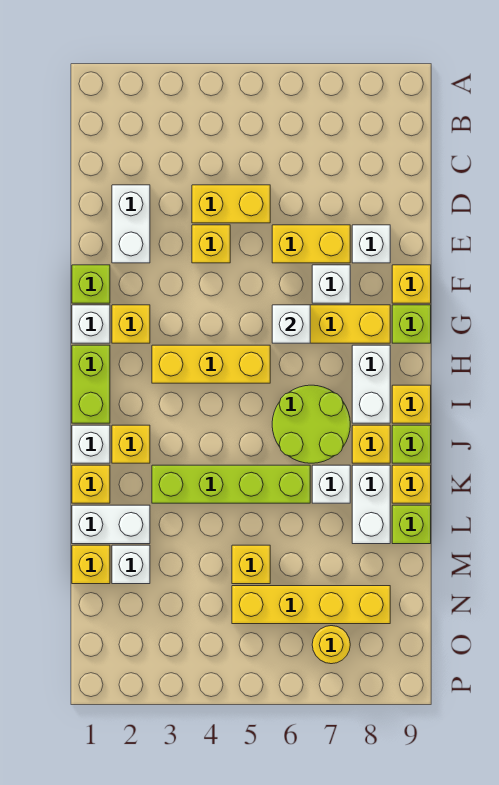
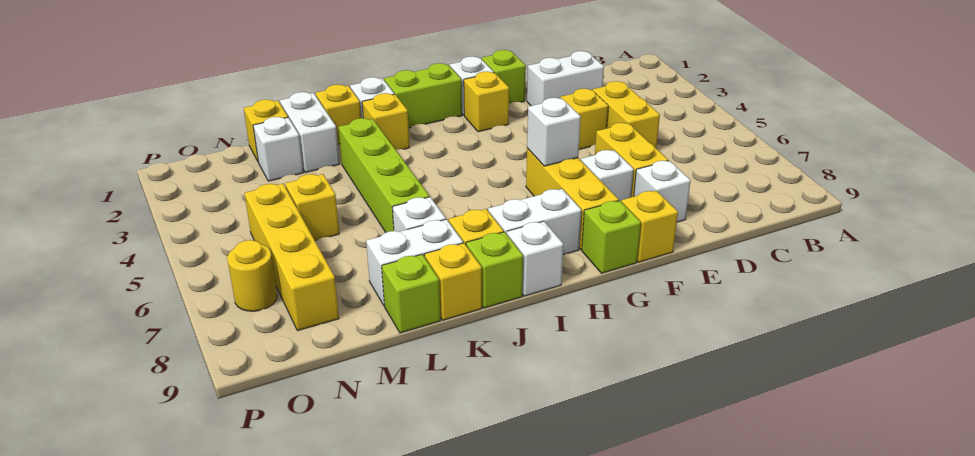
yellow 1x3 brick [152,345,270,383] -> none
lime 2x2 round brick [272,385,350,463] -> none
yellow 1x1 brick [392,385,431,423] -> white 1x1 brick [507,221,563,296]

